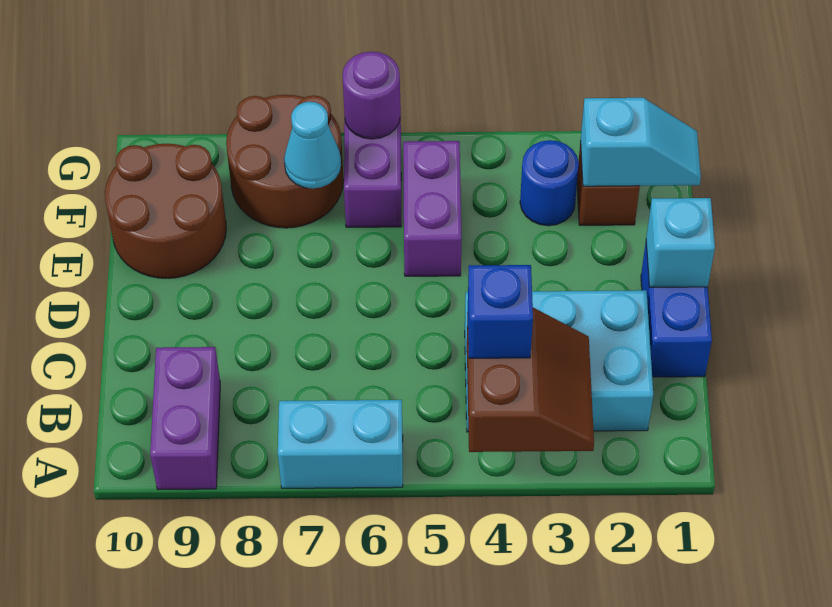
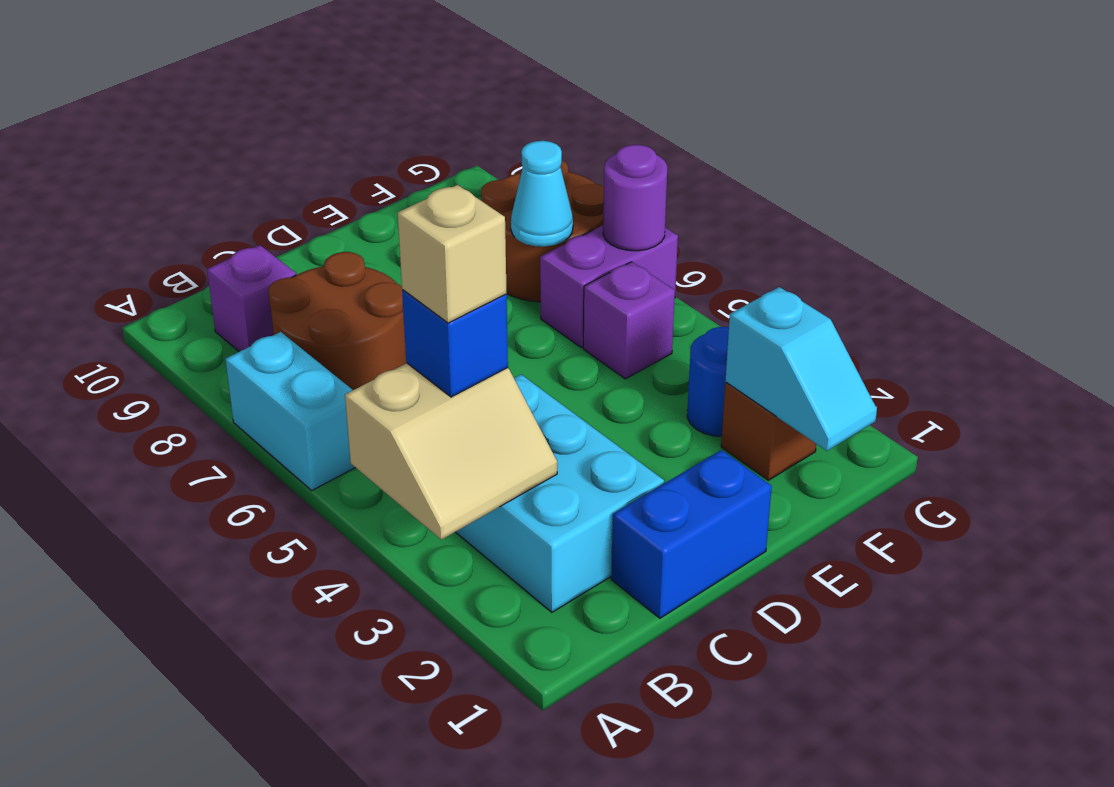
brown 2x2 slope [467,308,594,452] -> tan 2x2 slope [345,363,557,540]
purple 1x2 brick [150,347,220,490] -> purple 1x1 brick [207,245,296,352]
none -> tan 1x1 brick [398,185,507,323]
cyan 1x1 brick [646,198,715,287] -> none
purple 1x2 brick [403,141,462,276] -> purple 1x1 brick [583,262,675,379]
brown 2x2 round brick [105,144,226,278] -> brown 2x2 round brick moved to [268,252,406,390]

